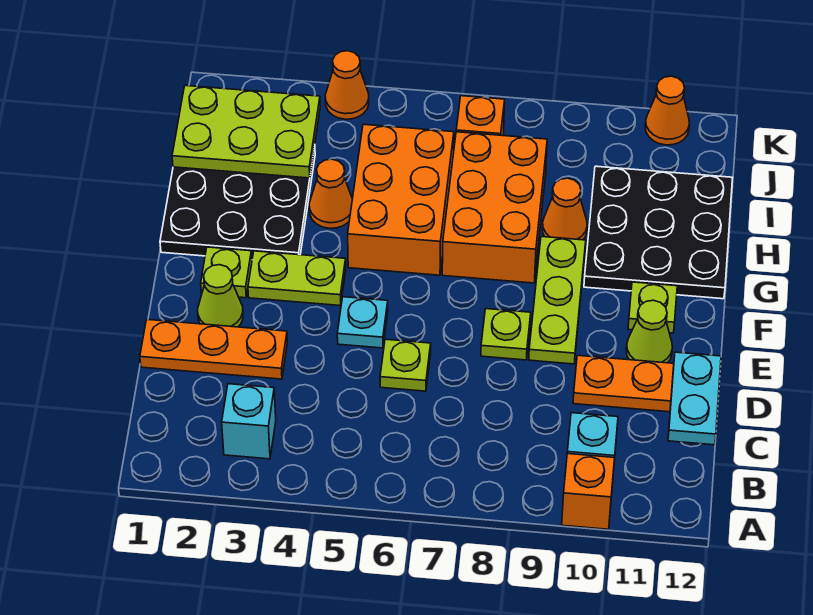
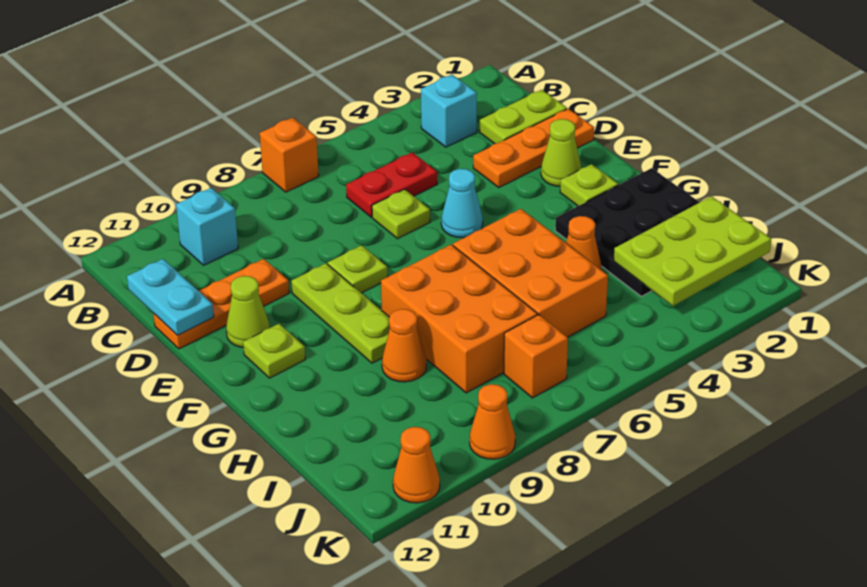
orange 1x1 brick [562,454,615,529] -> orange 1x1 brick moved to [260,118,319,192]
none -> red 1x2 plate [346,152,437,217]
cyan 1x1 plate [337,297,388,348] -> cyan 1x1 cone [441,169,483,238]
lime 1x2 plate [248,251,346,306] -> lime 1x2 plate moved to [480,90,567,144]
black 3x3 plate [584,166,732,299] -> none
orange 1x1 cone [325,51,369,119] -> orange 1x1 cone moved to [470,384,515,459]

